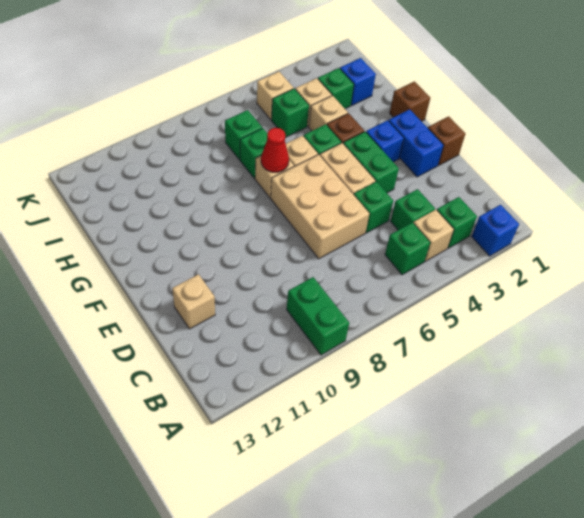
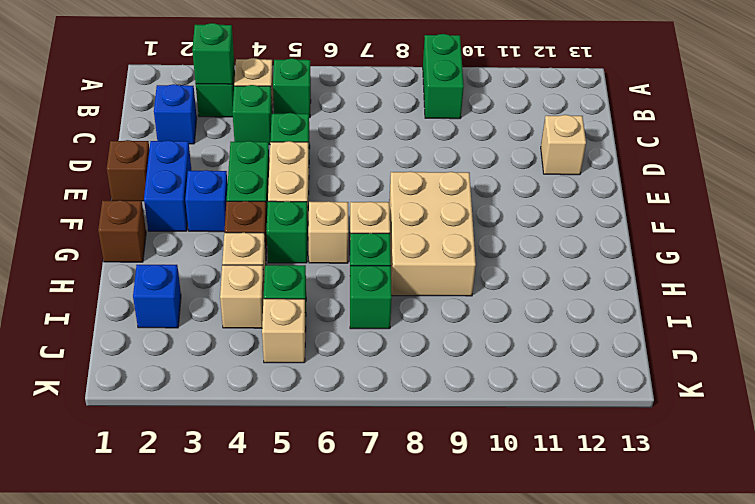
blue 1x1 brick [472,205,519,256] -> blue 1x1 brick moved to [154,84,197,144]
tan 2x3 brick [271,155,369,259] -> tan 2x3 brick moved to [389,172,476,296]
red 1x1 cone [261,128,289,172] -> none
green 1x1 brick [318,68,354,109] -> green 1x1 brick moved to [192,23,234,84]

